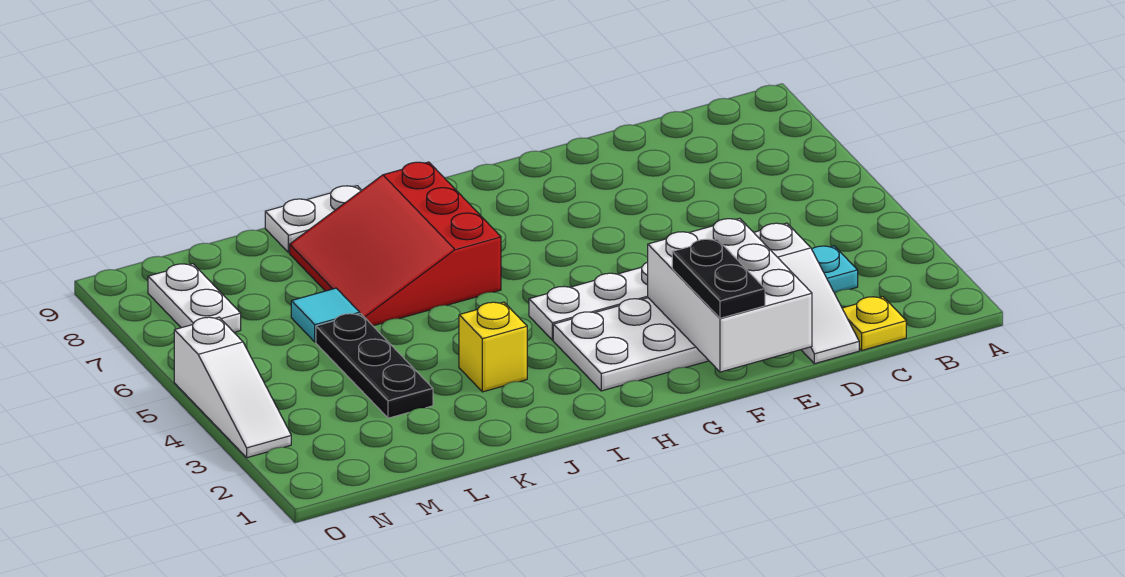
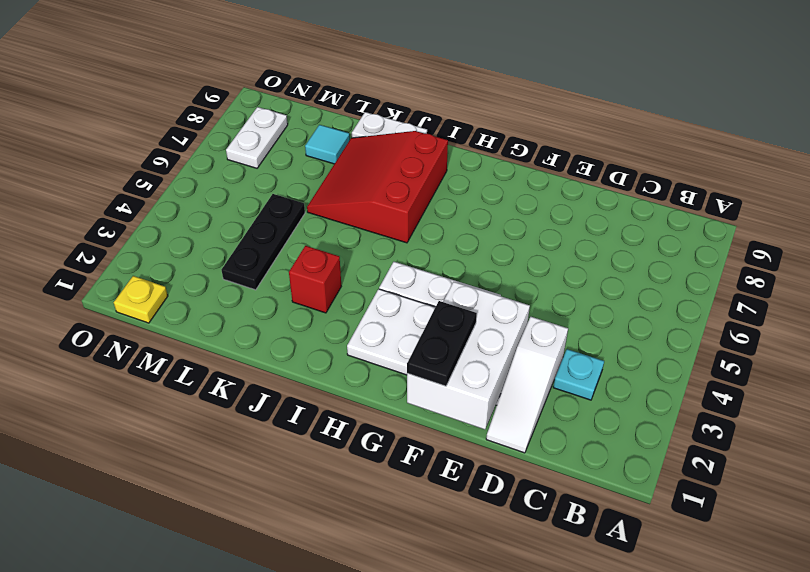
yellow 1x1 plate [842,297,906,350] -> yellow 1x1 plate moved to [114,276,168,323]
yellow 1x1 brick [459,302,527,392] -> red 1x1 brick [289,246,341,313]
cyan 1x1 tile [291,288,360,342] -> cyan 1x1 tile moved to [305,125,350,164]
white 1x3 slope [174,317,291,458] -> none

